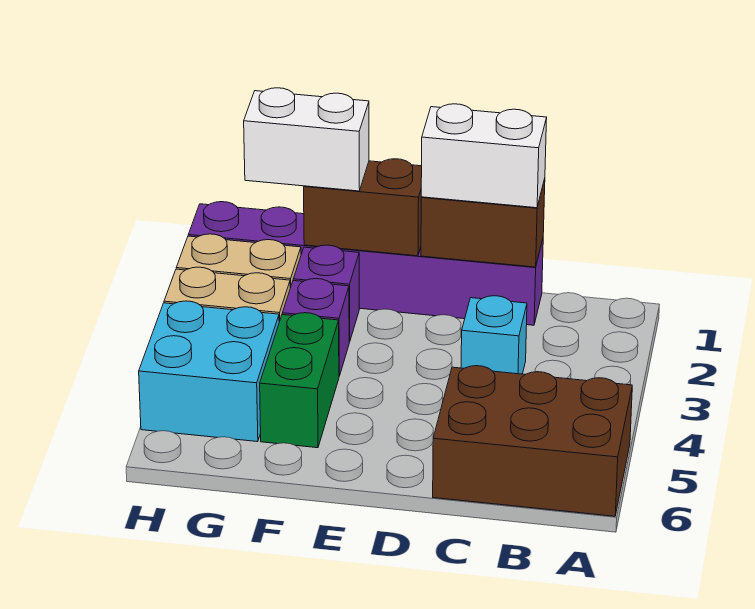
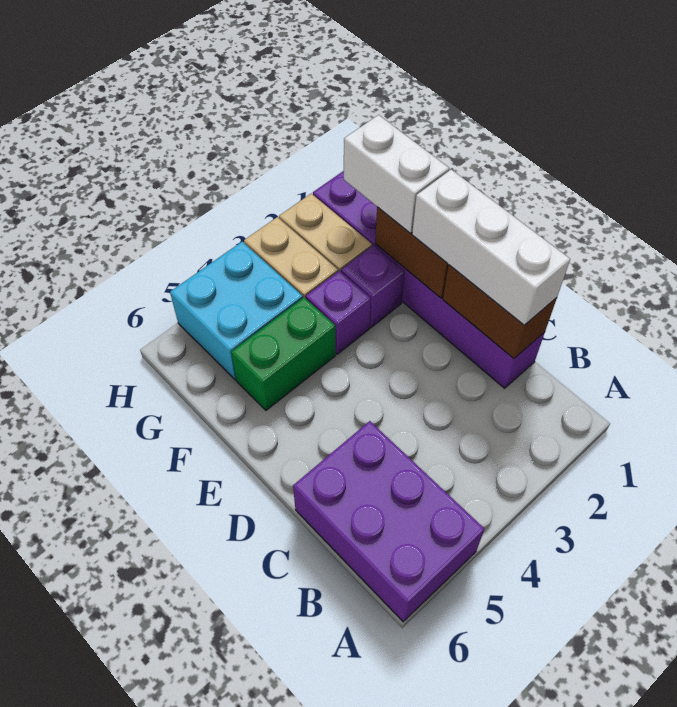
brown 2x3 brick [433,366,632,516] -> purple 2x3 brick [293,421,484,622]
white 1x2 brick [421,104,547,208] -> white 1x3 brick [412,170,570,325]
cyan 1x1 brick [461,296,527,374] -> none

